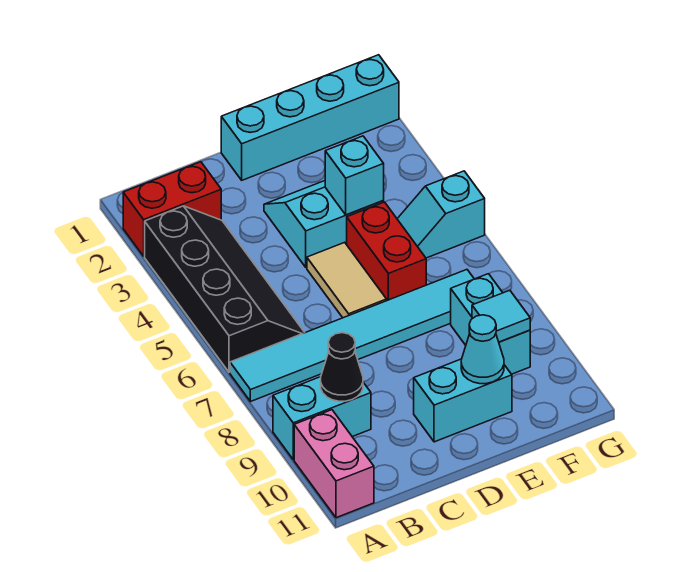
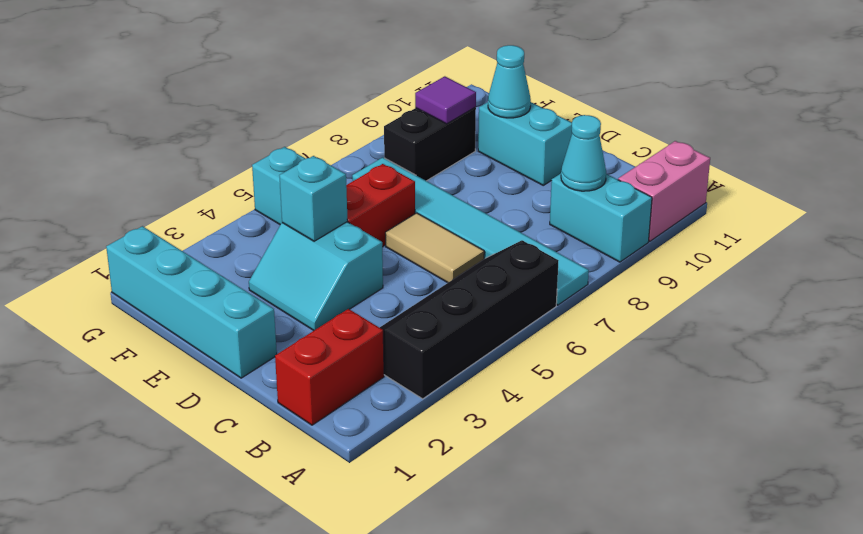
red 1x2 brick [123,162,221,256] -> red 1x2 brick turned to [275,309,384,425]
black 1x1 cone [321,333,363,401] -> cyan 1x1 cone [561,115,606,191]
tan 1x2 tile [307,242,387,318] -> tan 1x2 tile turned to [385,213,484,283]
cyan 1x2 brick [451,274,530,374] -> black 1x2 brick [384,107,476,181]
cyan 1x1 tile [472,290,530,342] -> purple 1x1 tile [415,76,476,124]

